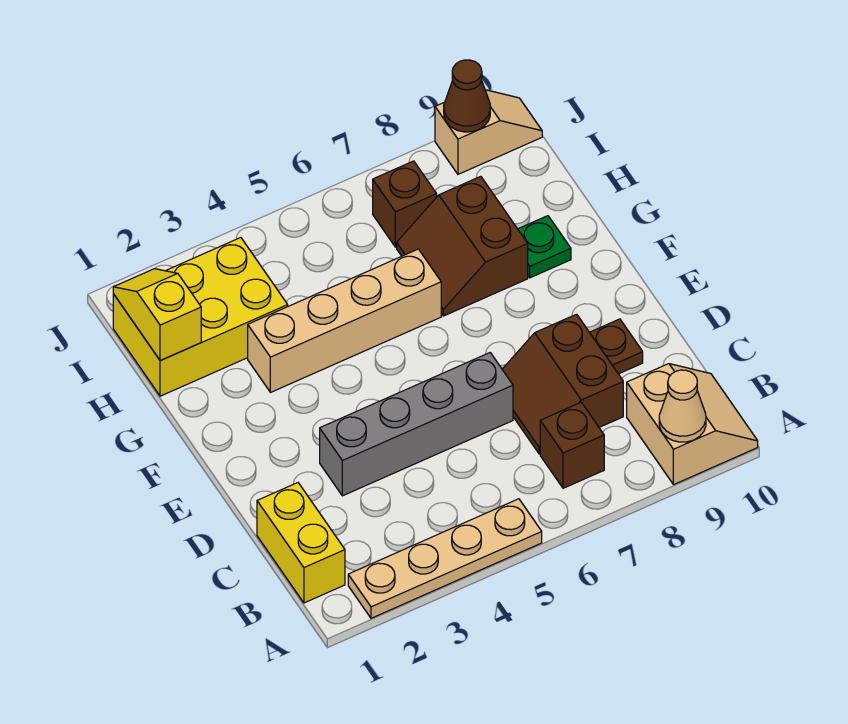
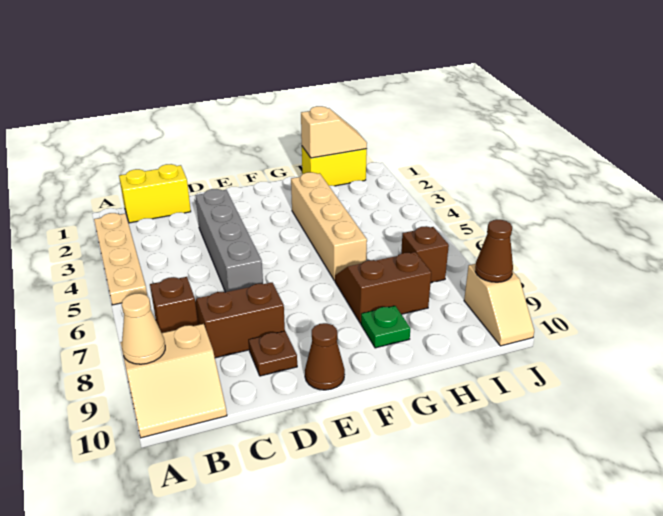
none -> brown 1x1 cone [305,323,345,390]
yellow 2x3 brick [113,238,288,396] -> yellow 1x2 brick [302,147,367,186]
yellow 1x2 slope [113,269,201,361] -> tan 1x2 slope [301,106,367,158]

